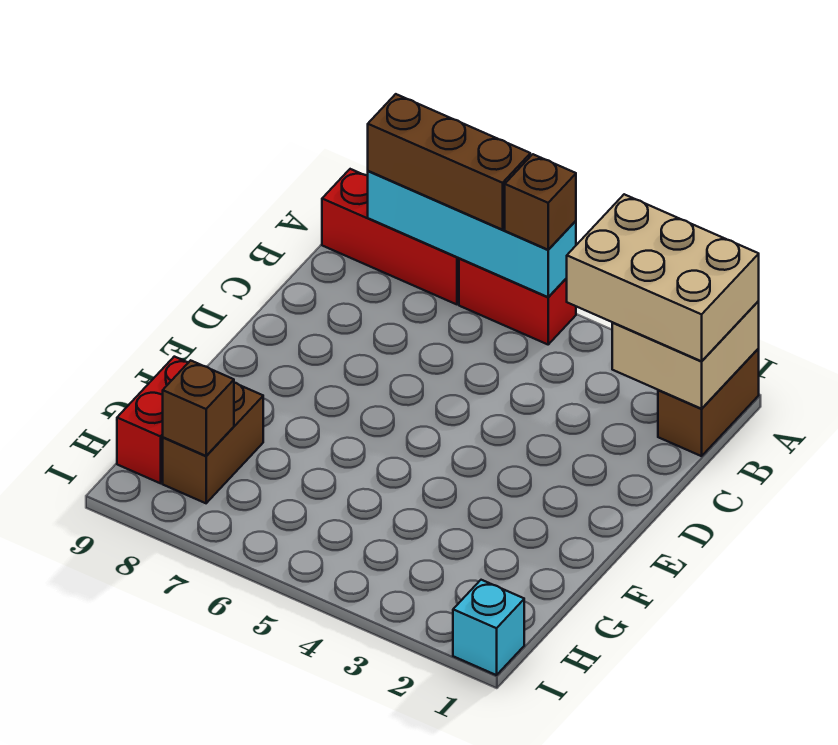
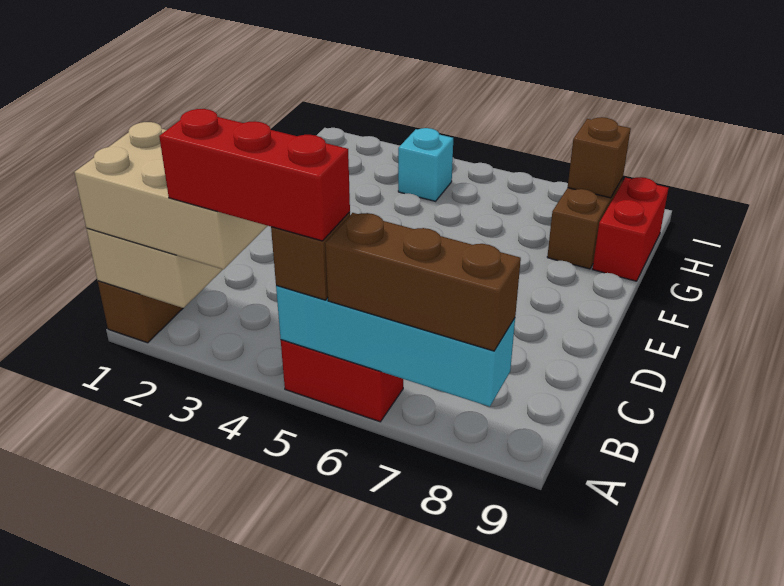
red 1x3 brick [322,169,459,304] -> red 1x3 brick moved to [159,109,350,241]
cyan 1x1 brick [453,580,524,675] -> cyan 1x1 brick moved to [398,128,453,201]

